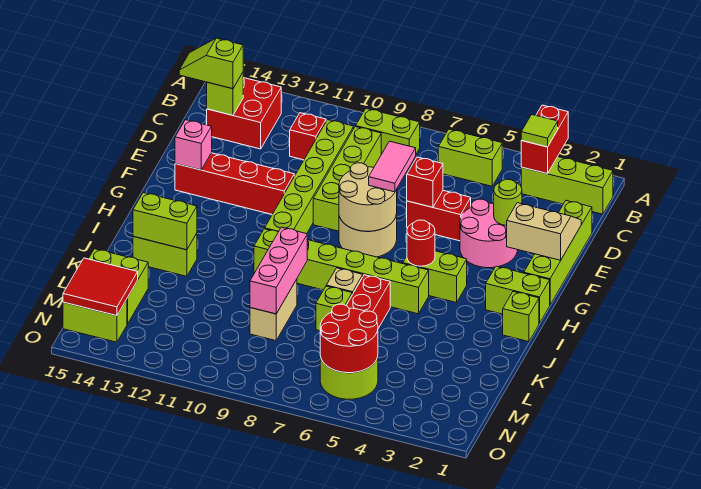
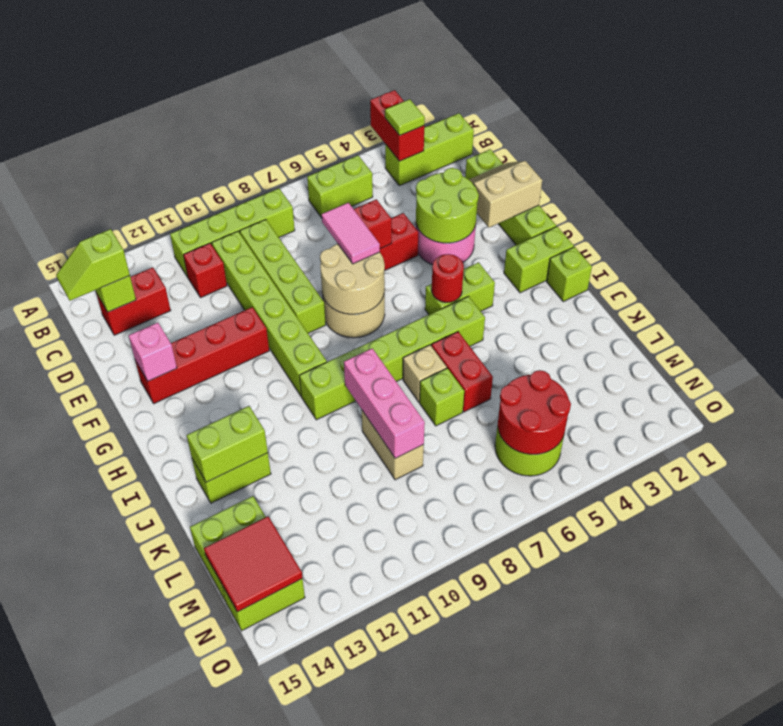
lime 1x2 brick [356,109,420,154] -> lime 1x4 brick [170,188,295,277]
red 2x2 brick [207,78,281,149] -> red 1x2 brick [96,267,171,335]
lime 1x1 round brick [494,179,522,226] -> lime 2x2 round brick [416,168,479,243]

